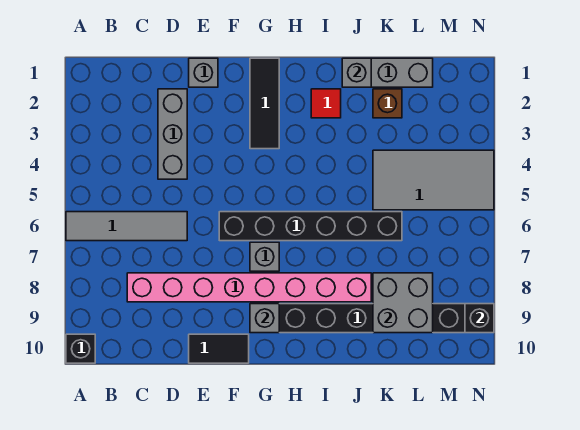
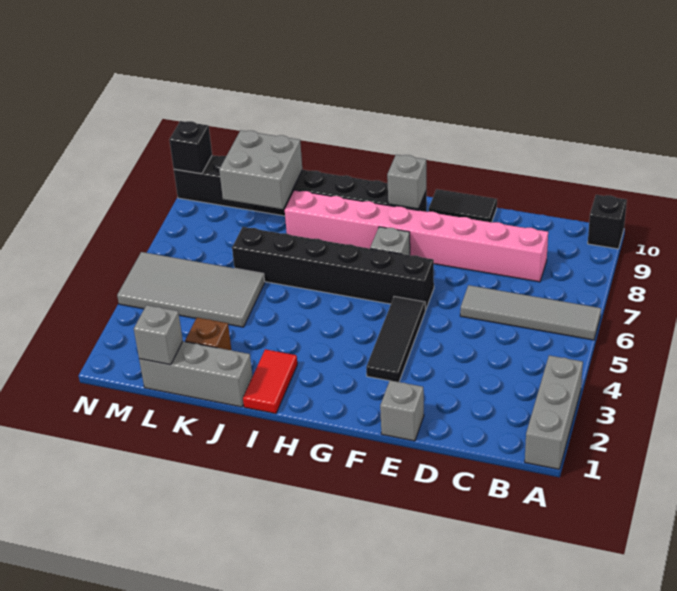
grey 1x3 brick [158,89,187,179] -> grey 1x3 brick moved to [525,355,583,469]
black 1x3 tile [250,58,279,149] -> black 1x3 tile moved to [366,297,425,382]
red 1x1 tile [311,89,341,118] -> red 1x2 tile [243,349,297,414]
grey 1x1 brick [342,58,371,87] -> grey 1x1 brick moved to [134,305,183,365]

